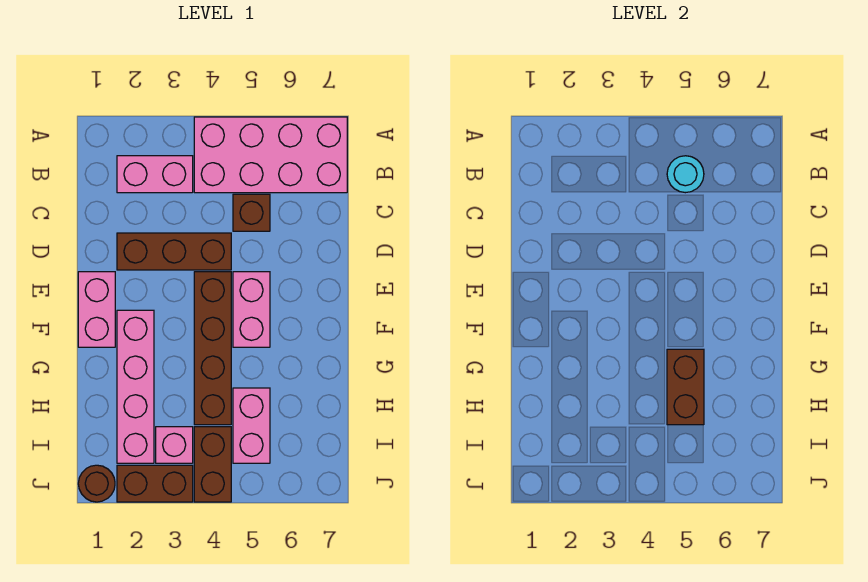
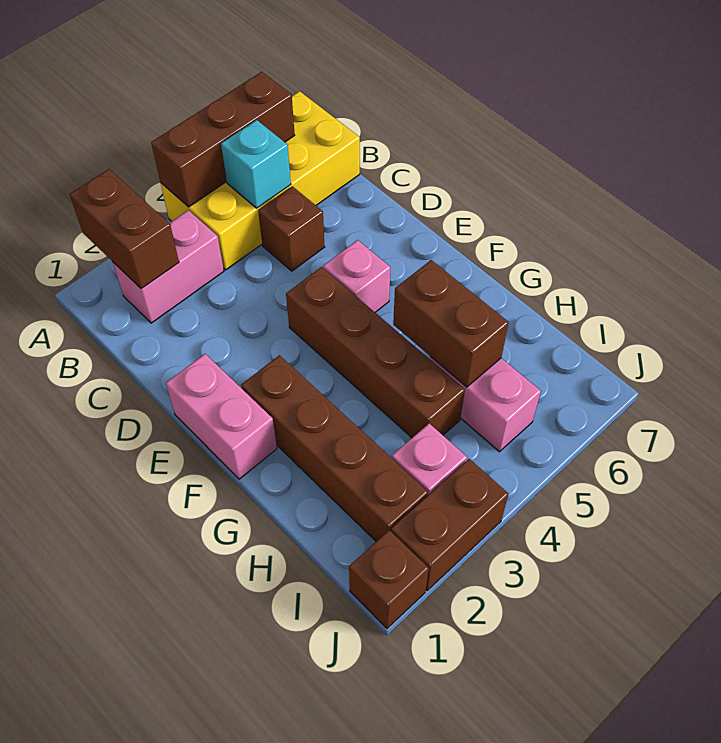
pink 2x4 brick [194,117,347,193] -> yellow 2x4 brick [161,91,360,270]
cyan 1x1 round brick [667,156,704,193] -> cyan 1x1 brick [221,120,291,208]
brown 1x3 brick [117,233,231,270] -> brown 1x3 brick moved to [151,72,295,207]
pink 1x2 brick [233,272,270,347] -> pink 1x1 brick [323,240,390,312]
pink 1x4 brick [117,310,154,463] -> brown 1x4 brick [241,355,428,541]
brown 1x2 brick [194,427,231,502] -> brown 1x2 brick moved to [70,169,179,289]
brown 1x1 round brick [78,465,115,502] -> brown 1x1 brick [349,530,429,628]

